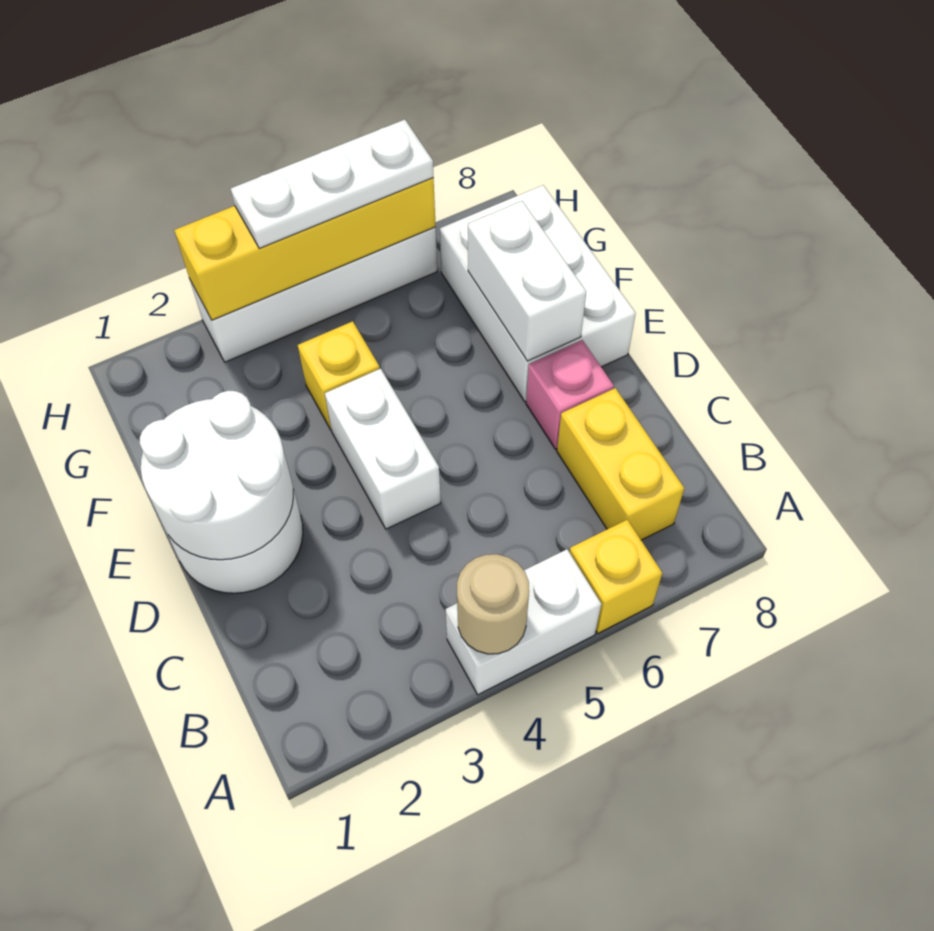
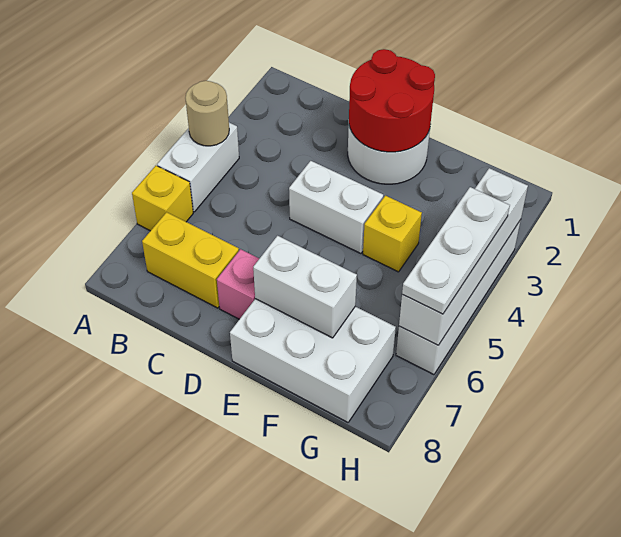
white 2x2 round brick [140,391,293,560] -> red 2x2 round brick [349,49,435,152]
yellow 1x4 brick [174,178,436,320] -> white 1x4 brick [399,168,528,345]

